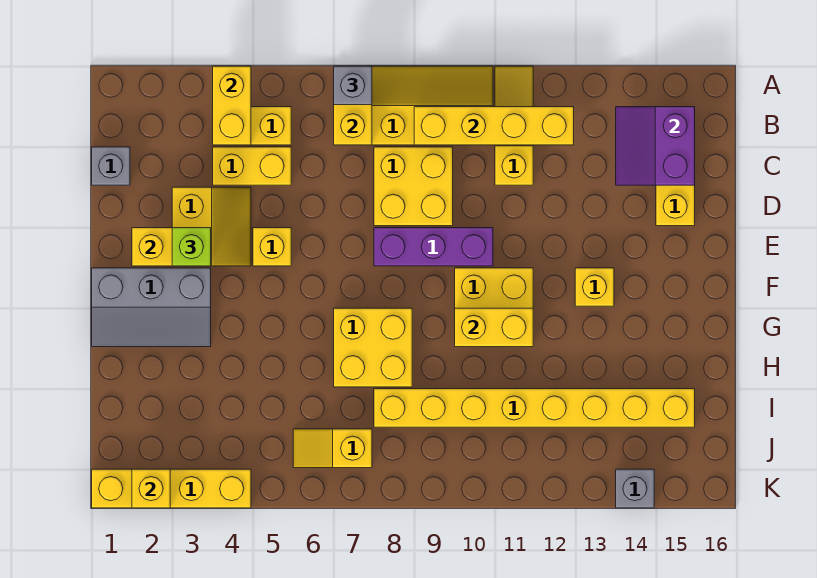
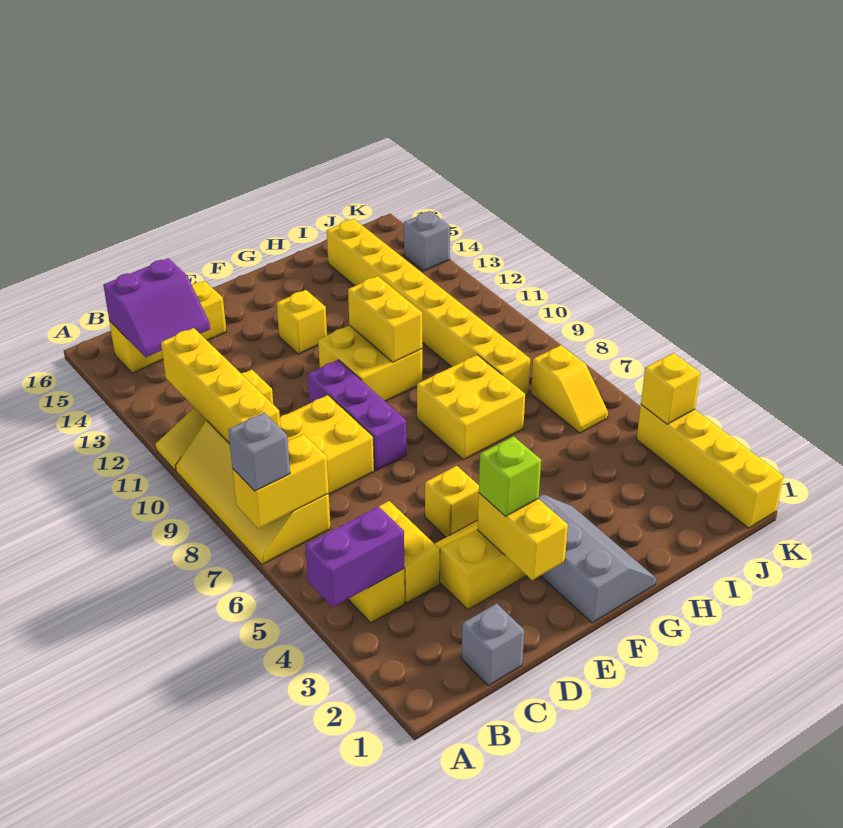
yellow 1x2 brick [213,66,251,145] -> purple 1x2 brick [306,506,404,607]
yellow 1x1 brick [132,469,170,508] -> yellow 1x1 brick moved to [641,353,700,424]

